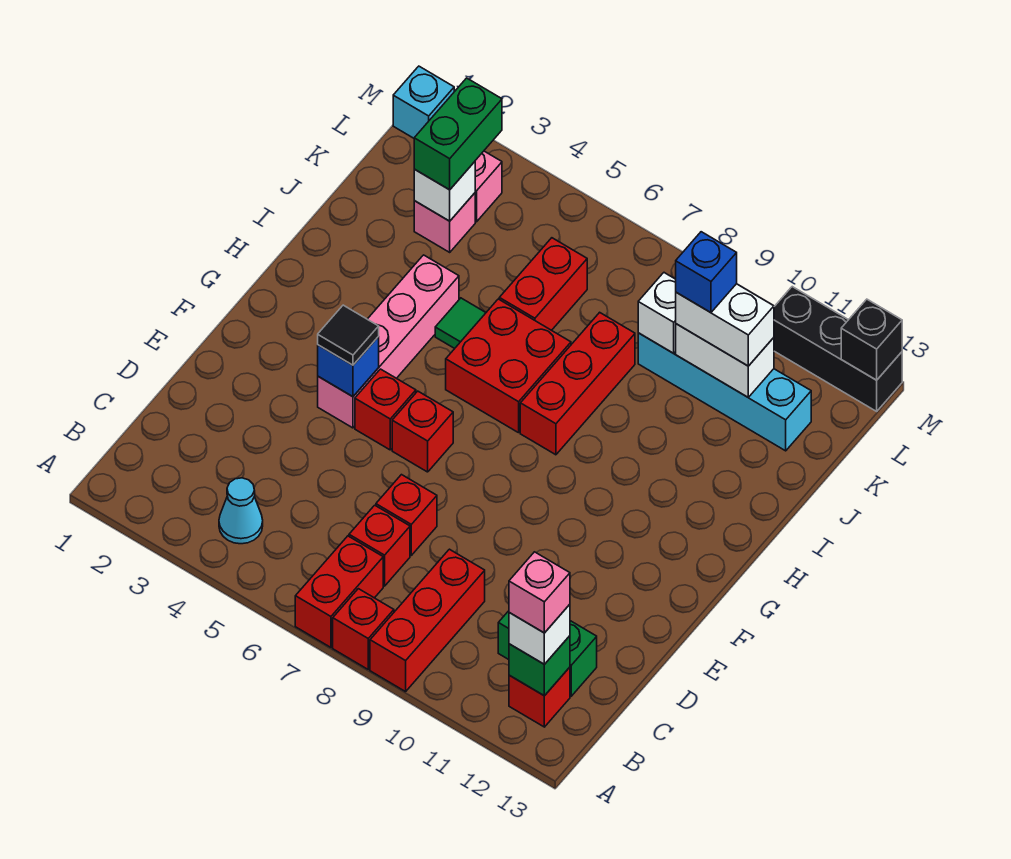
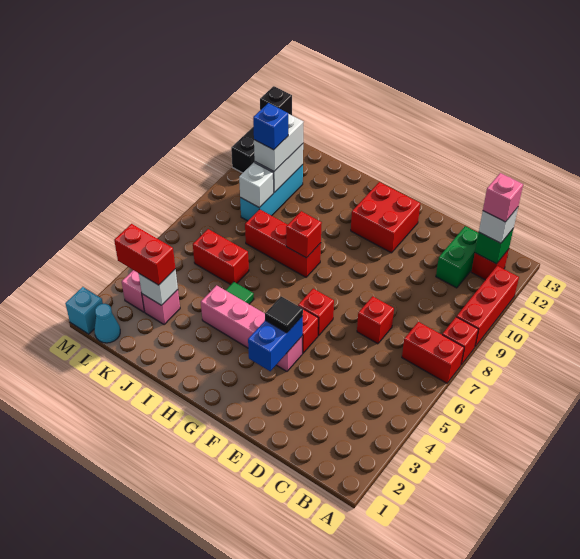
red 1x3 brick [370,549,485,692] -> red 1x3 brick turned to [457,266,519,347]
cyan 1x1 cone [219,478,263,544] -> cyan 1x1 cone moved to [94,304,120,343]
red 1x1 brick [349,505,410,586] -> red 1x1 brick moved to [286,211,322,258]
blue 1x1 brick [318,337,379,397] -> blue 1x2 brick [248,316,303,371]
red 2x2 brick [446,299,571,433] -> red 2x2 brick moved to [351,182,420,253]
green 1x2 brick [414,78,502,190] -> red 1x2 brick [114,224,175,285]
cyan 1x4 brick [638,333,811,451] -> cyan 1x3 brick [240,165,303,221]

